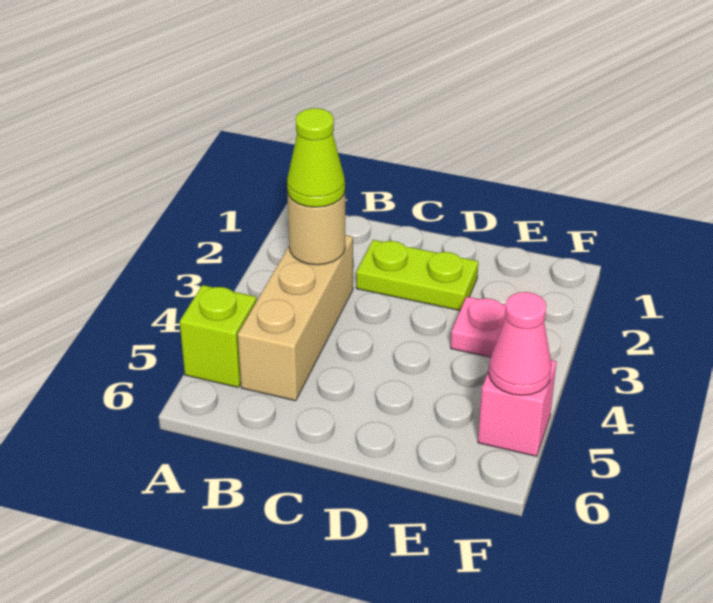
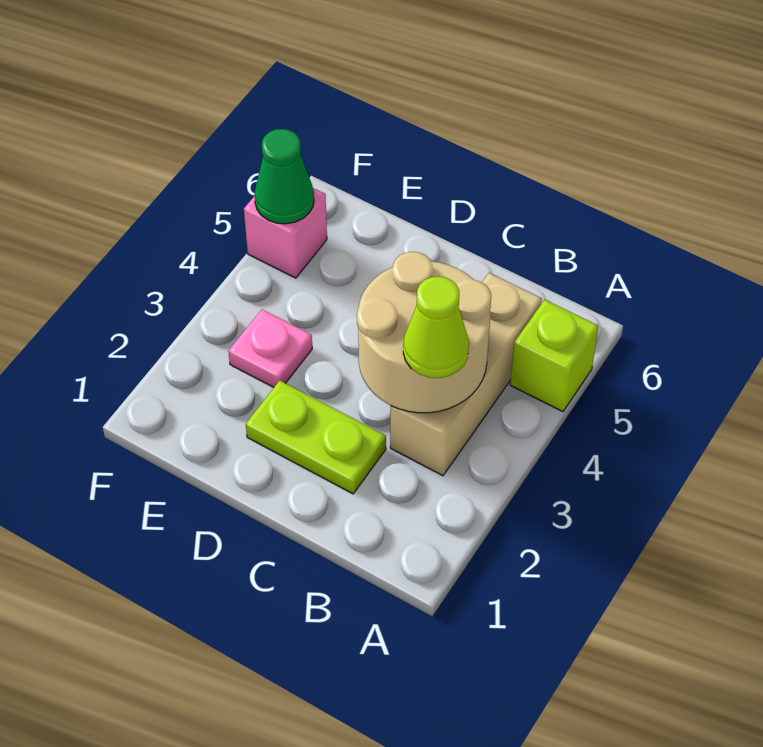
tan 1x1 round brick [287,192,345,265] -> tan 2x2 round brick [357,252,491,413]
pink 1x1 cone [489,292,552,395] -> green 1x1 cone [255,129,314,224]

